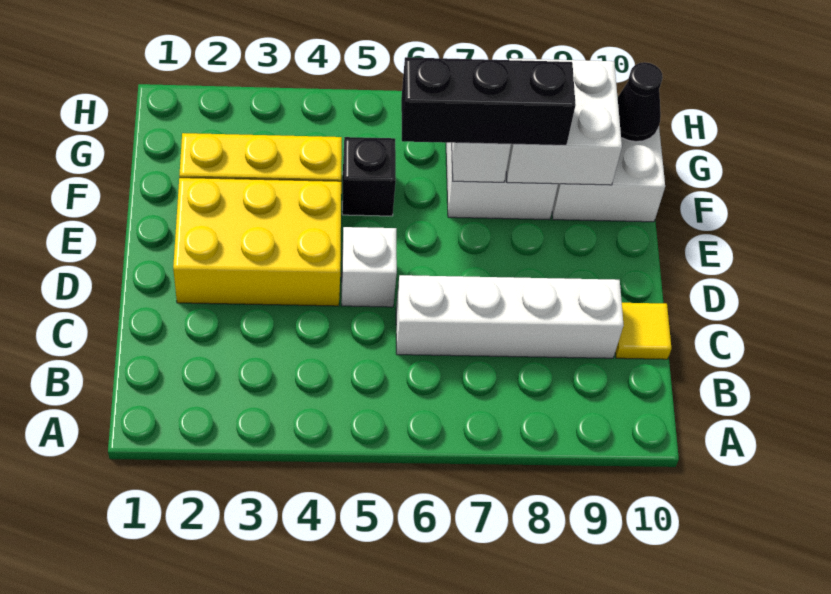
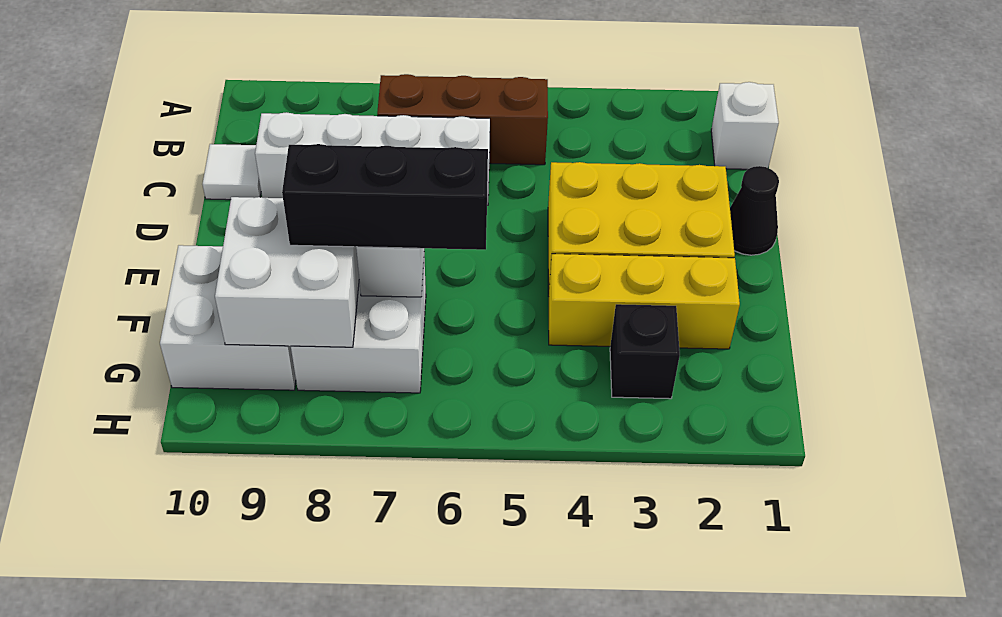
none -> brown 1x3 brick [377,74,548,165]
yellow 1x1 tile [615,303,671,359] -> white 1x1 tile [202,144,261,200]
white 1x1 brick [342,227,397,307] -> white 1x1 brick moved to [711,82,779,169]
black 1x1 brick [342,137,396,216] -> black 1x1 brick moved to [610,304,680,399]
black 1x1 cone [618,62,663,142] -> black 1x1 cone moved to [730,166,779,255]

